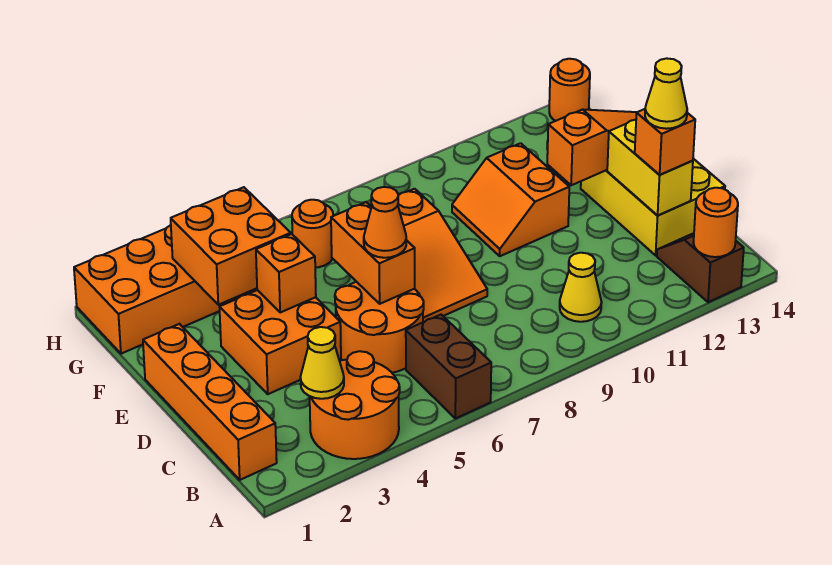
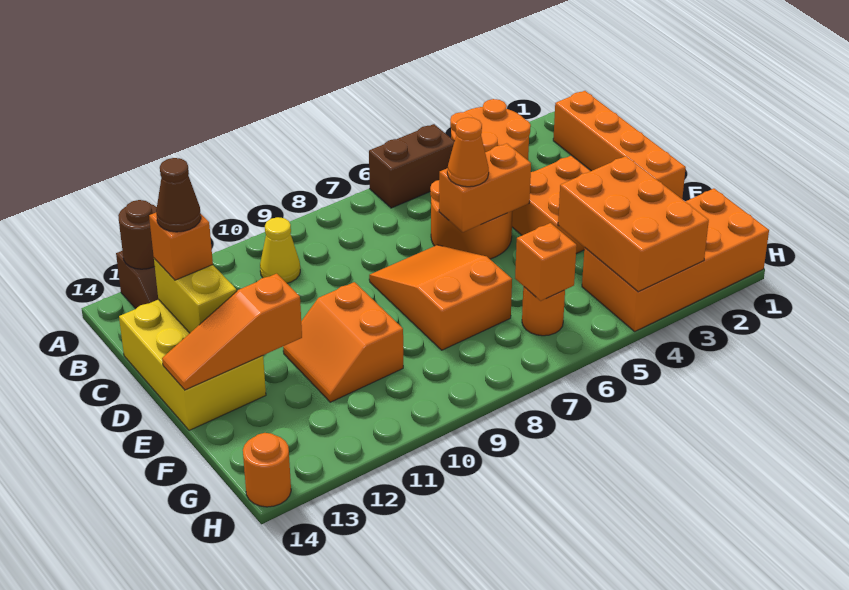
brown 1x2 brick [406,315,491,418] -> brown 1x2 brick turned to [369,124,454,208]
orange 1x1 round brick [694,188,738,257] -> brown 1x1 round brick [118,200,157,269]
yellow 1x1 cone [300,327,344,399] -> none
yellow 1x1 cone [645,58,687,129] -> brown 1x1 cone [156,158,201,232]
orange 1x2 brick [331,202,415,304] -> orange 1x2 brick turned to [439,143,531,232]
orange 1x1 brick [256,234,316,313] -> orange 1x1 brick moved to [515,223,577,301]
orange 2x2 slope [452,143,569,256] -> orange 2x2 slope turned to [283,282,403,402]
orange 2x2 brick [171,187,291,305] -> orange 2x3 brick [558,156,709,292]

